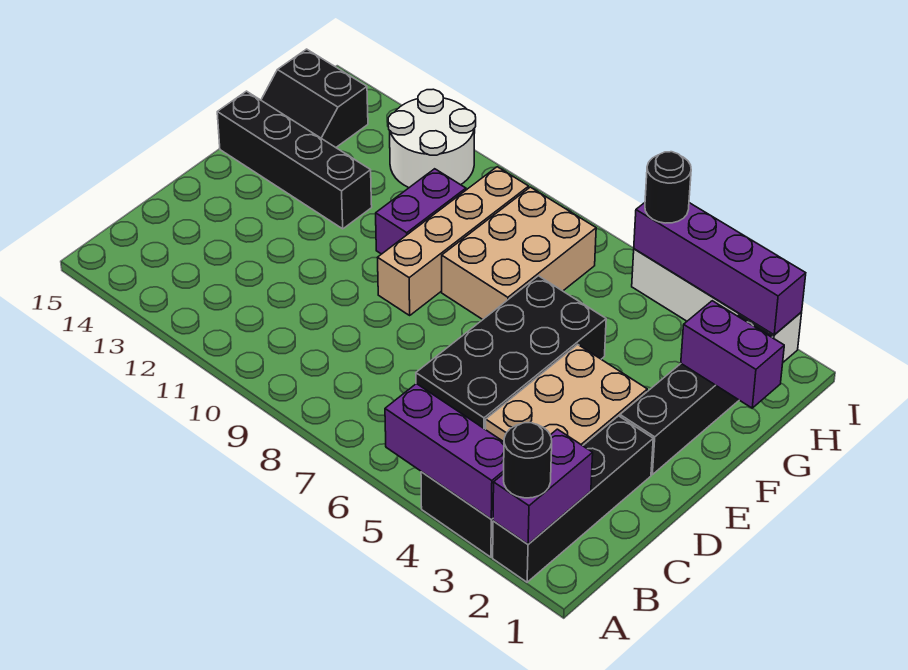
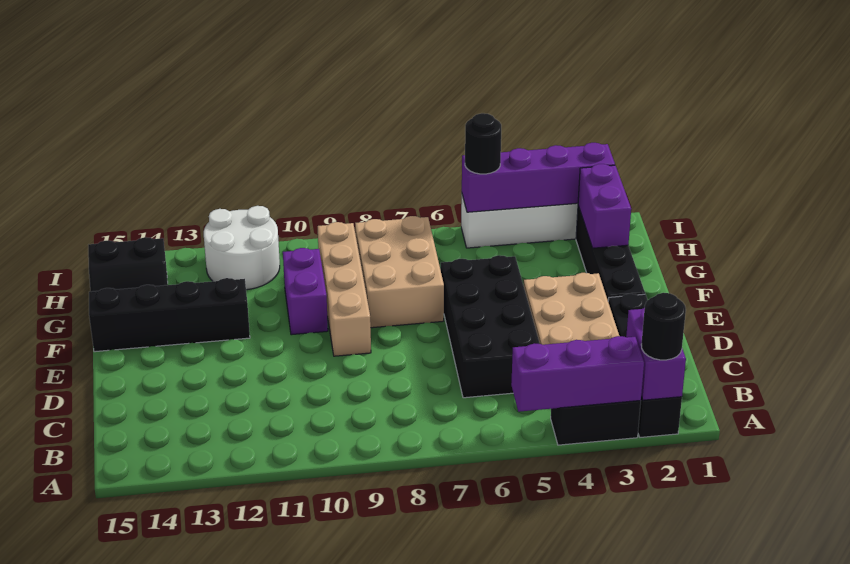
purple 1x2 brick [681,301,784,408] -> purple 1x2 brick turned to [578,164,631,248]

